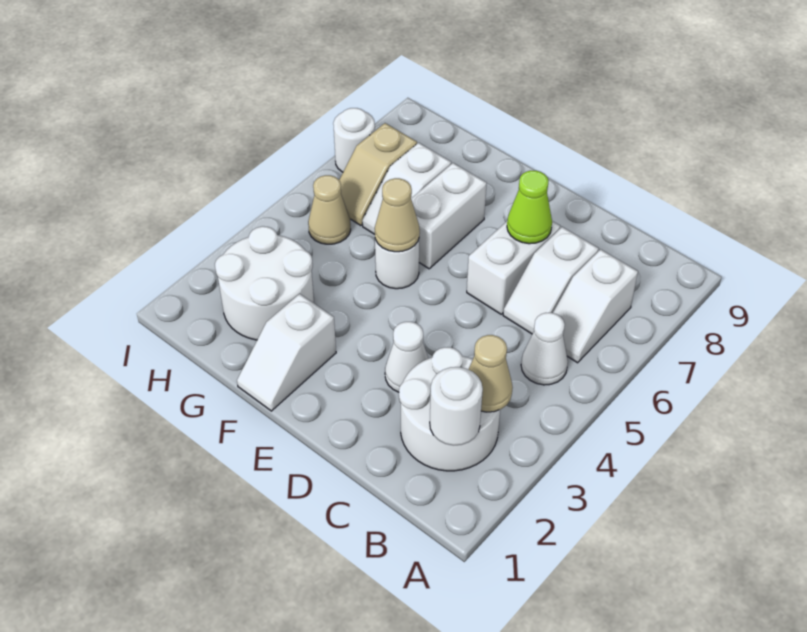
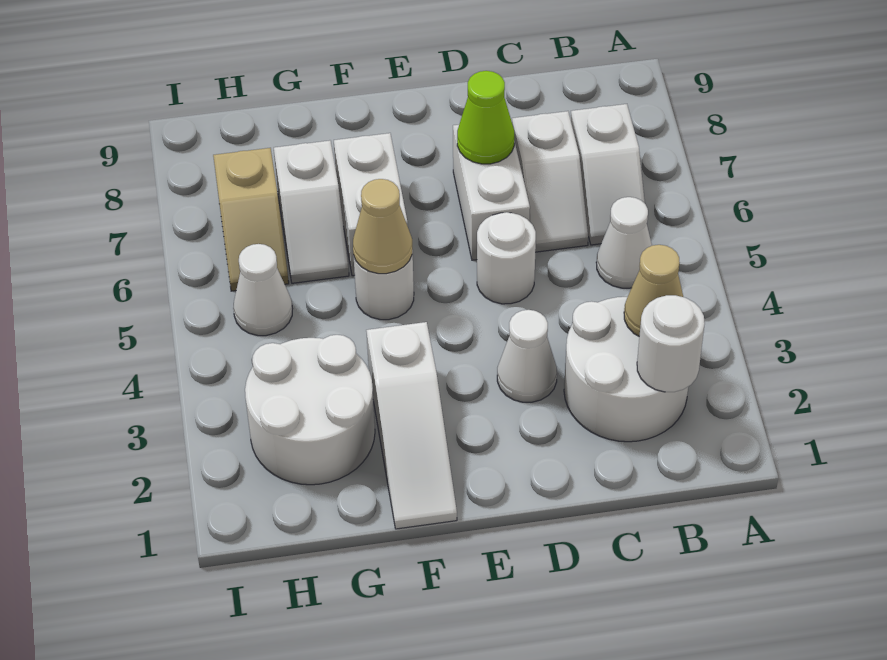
white 1x2 slope [237,294,336,411] -> white 1x3 slope [366,322,457,529]
tan 1x1 cone [308,175,351,244] -> white 1x1 cone [233,244,292,336]
white 1x1 round brick [333,108,375,172] -> white 1x1 round brick moved to [477,212,536,304]

